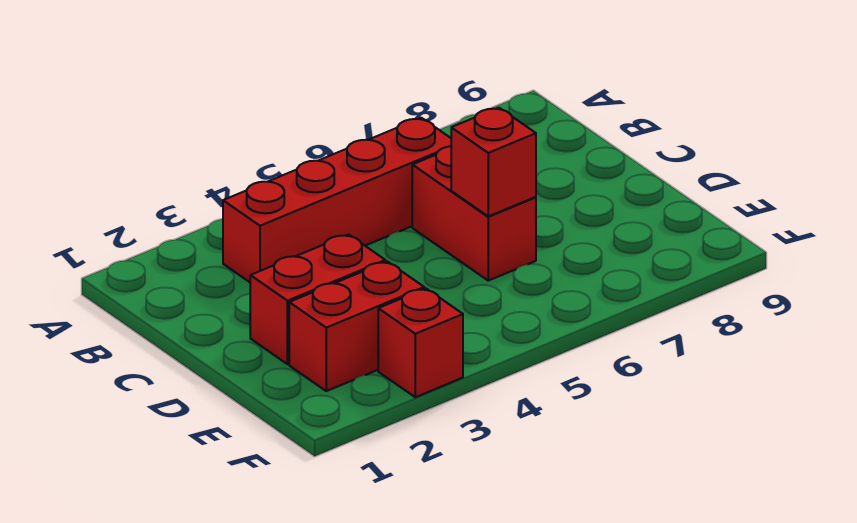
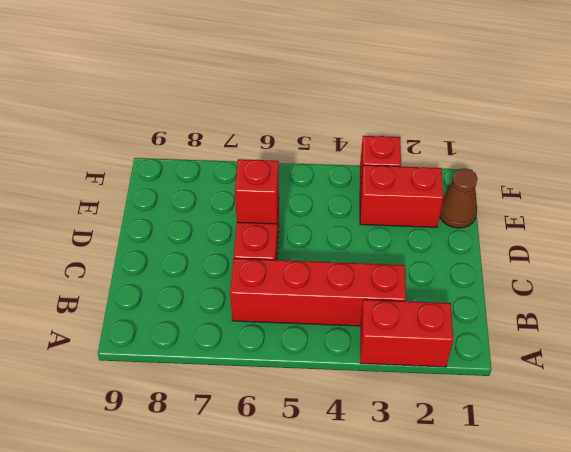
red 1x2 brick [250,234,385,364] -> red 1x2 brick moved to [360,300,453,367]
none -> brown 1x1 cone [440,168,478,228]

